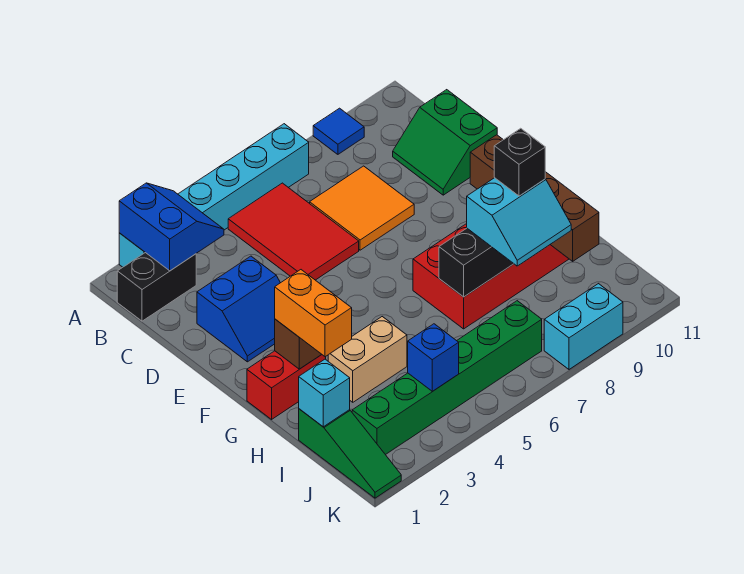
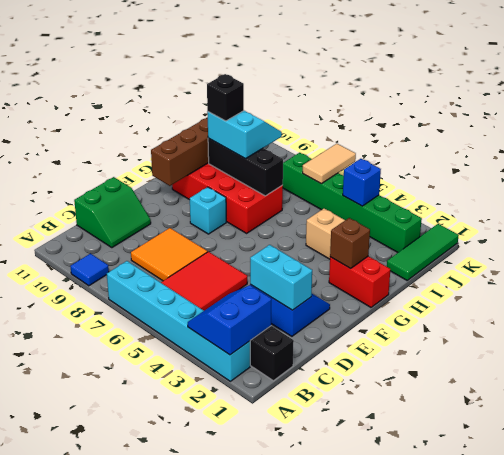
orange 1x2 brick [275,270,352,357] -> none
green 1x3 slope [299,409,401,498] -> green 1x3 tile [387,224,459,280]
cyan 1x1 brick [299,359,350,427] -> cyan 1x1 brick moved to [190,187,226,234]
none -> tan 1x2 tile [303,144,356,184]
cyan 1x2 brick [544,284,623,369] -> cyan 1x2 brick moved to [250,245,312,310]

